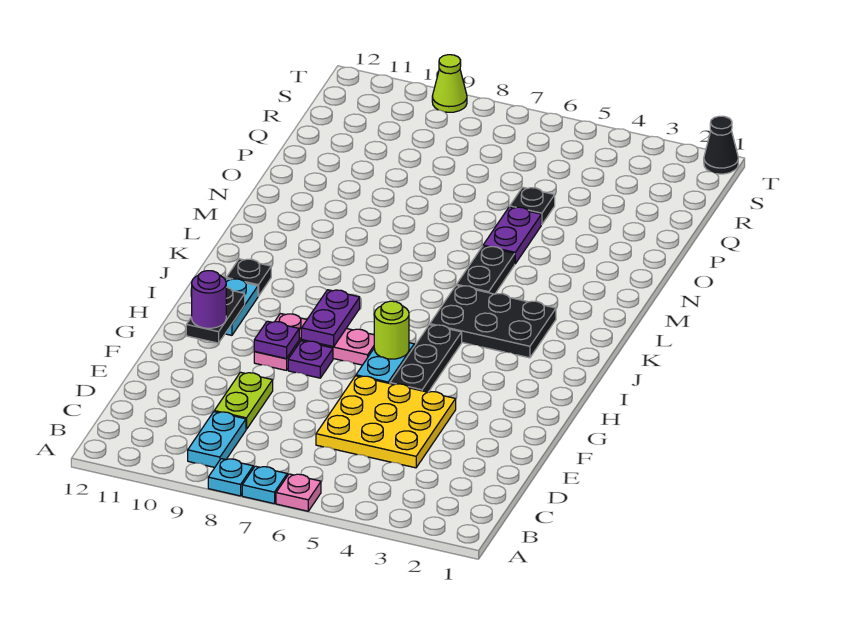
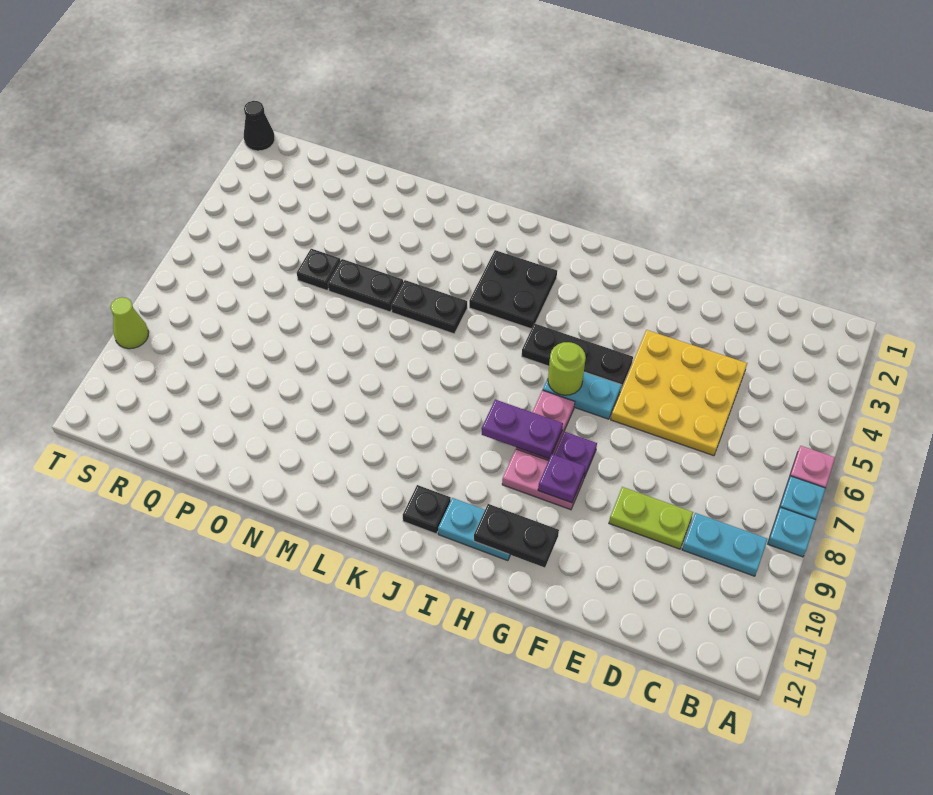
purple 1x1 round brick [192,271,226,328] -> none
black 2x3 plate [430,285,556,358] -> black 2x2 plate [469,250,557,329]
purple 1x2 plate [483,207,541,264] -> black 1x2 plate [328,259,403,312]

